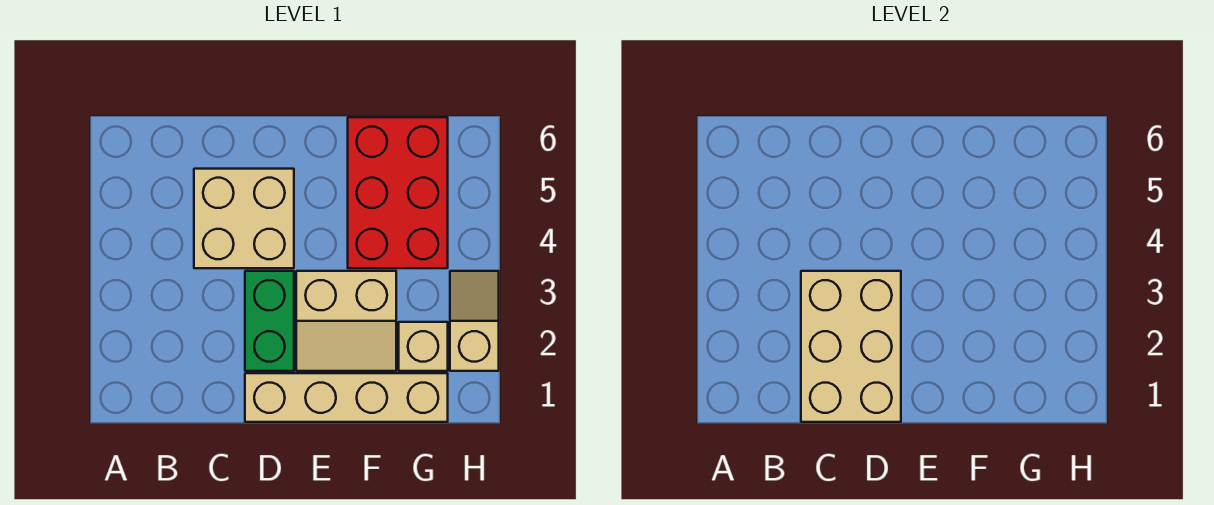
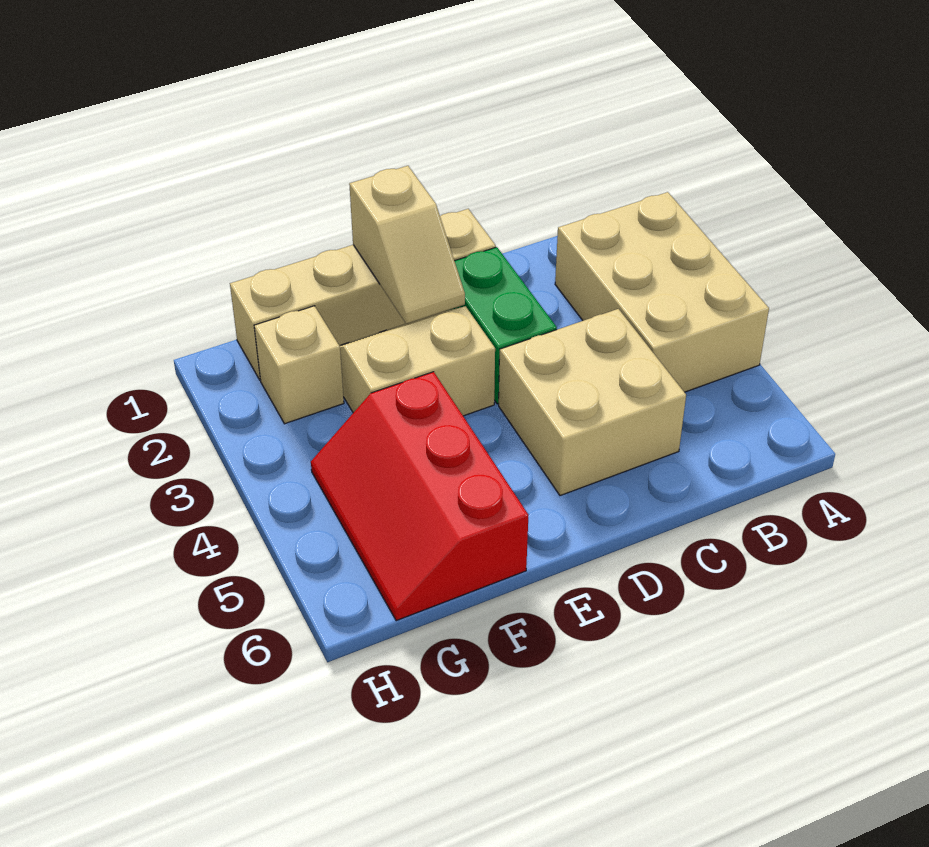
tan 2x3 brick [801,271,901,422] -> tan 2x3 brick moved to [555,192,769,392]
red 2x3 brick [348,117,448,268] -> red 2x3 slope [311,372,528,621]
tan 1x2 slope [450,271,499,371] -> tan 1x2 slope moved to [349,166,465,324]

